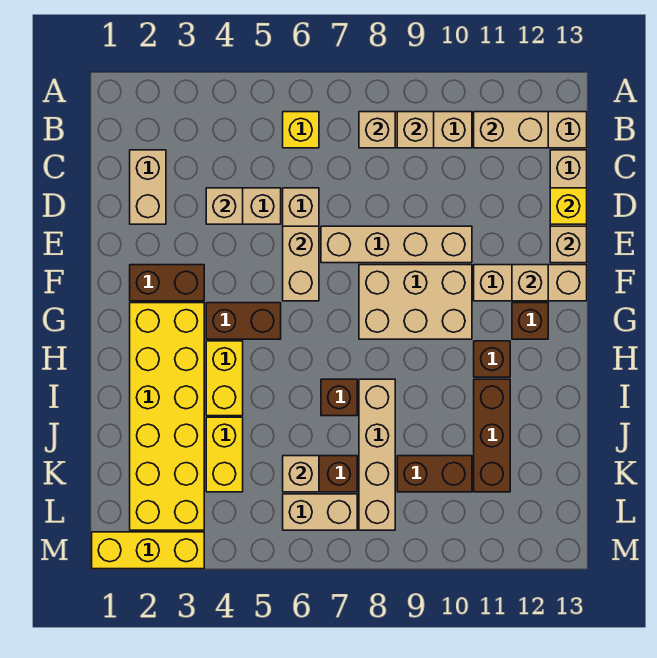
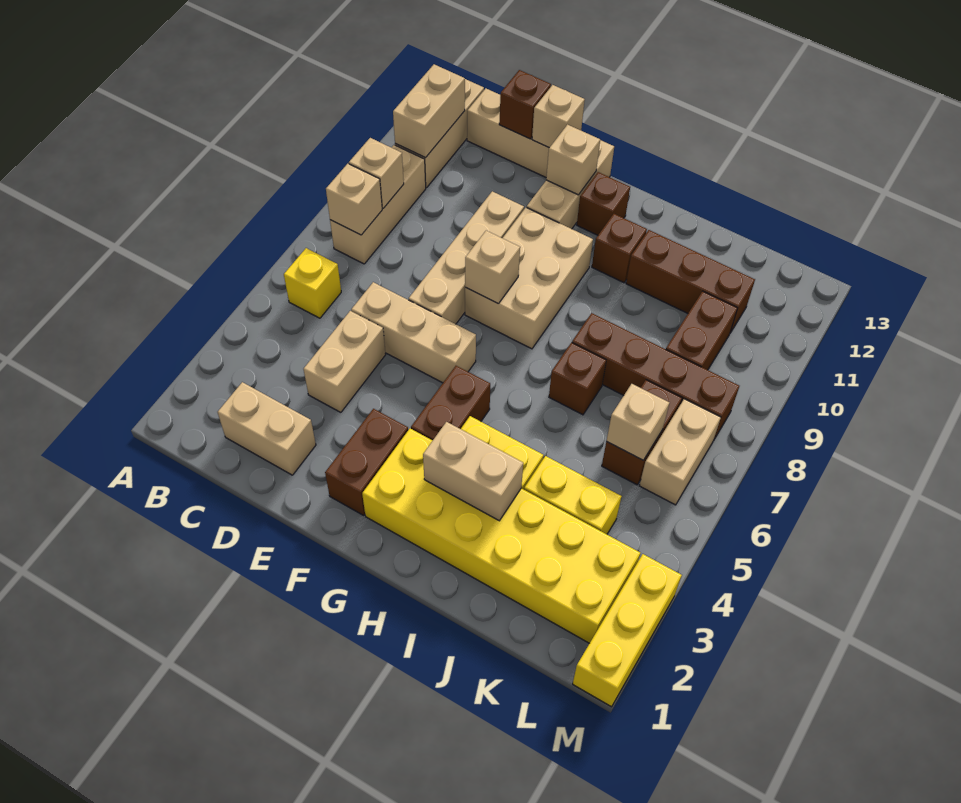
tan 1x1 brick [206,188,243,224] -> tan 1x1 brick moved to [465,231,520,304]
yellow 1x1 brick [550,188,587,224] -> brown 1x1 brick [499,70,551,139]
tan 1x2 brick [283,226,319,301] -> tan 1x2 brick moved to [423,422,523,521]
tan 1x4 brick [359,379,395,530] -> brown 1x4 brick [572,313,739,441]

